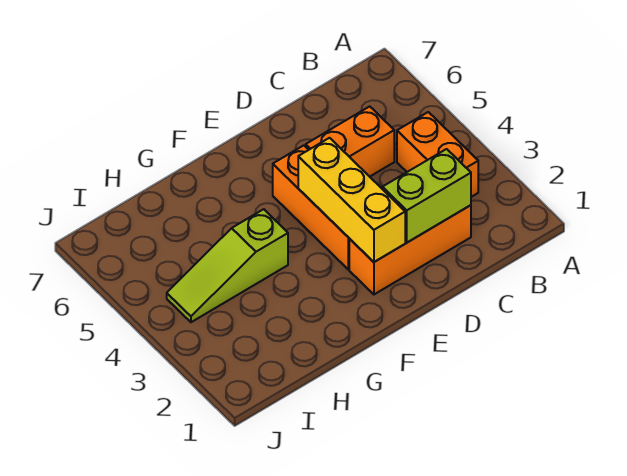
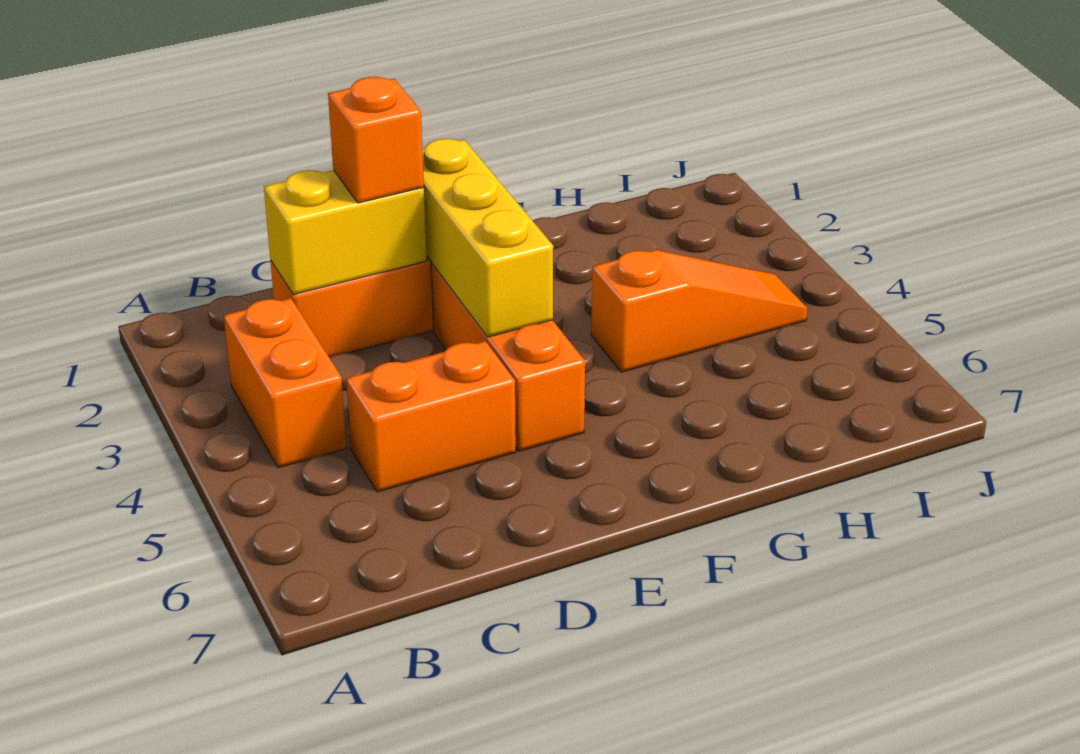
lime 1x2 brick [382,149,471,242] -> yellow 1x2 brick [264,170,427,295]
none -> orange 1x1 brick [328,77,424,203]
lime 1x3 slope [167,209,288,322] -> orange 1x3 slope [591,250,808,372]

